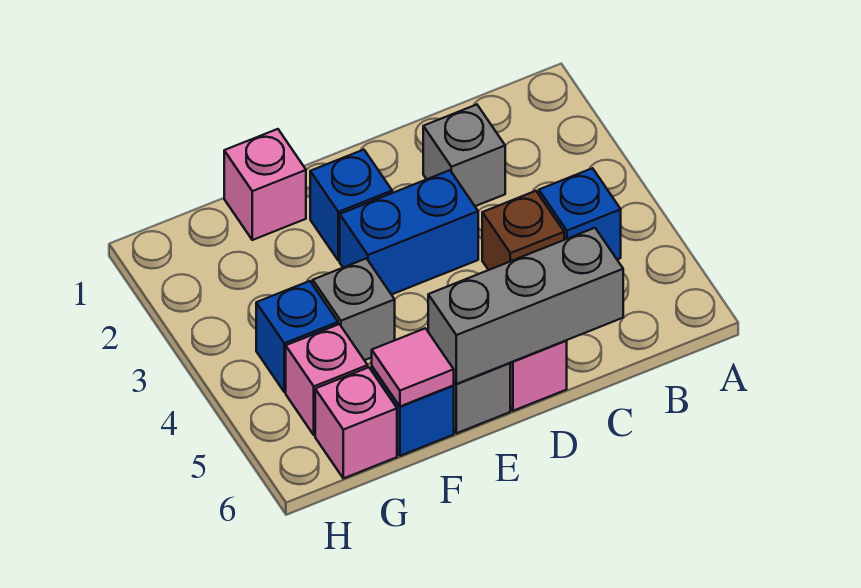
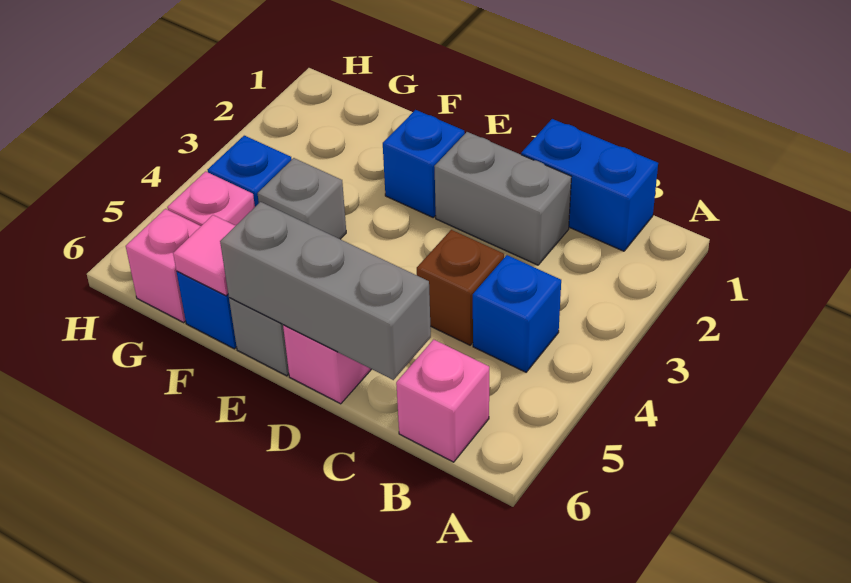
grey 1x1 brick [423,105,505,206] -> grey 1x2 brick [434,132,571,265]
blue 1x2 brick [340,170,478,295] -> blue 1x2 brick moved to [521,119,658,251]
pink 1x1 brick [224,129,306,240] -> pink 1x1 brick moved to [396,339,489,462]

